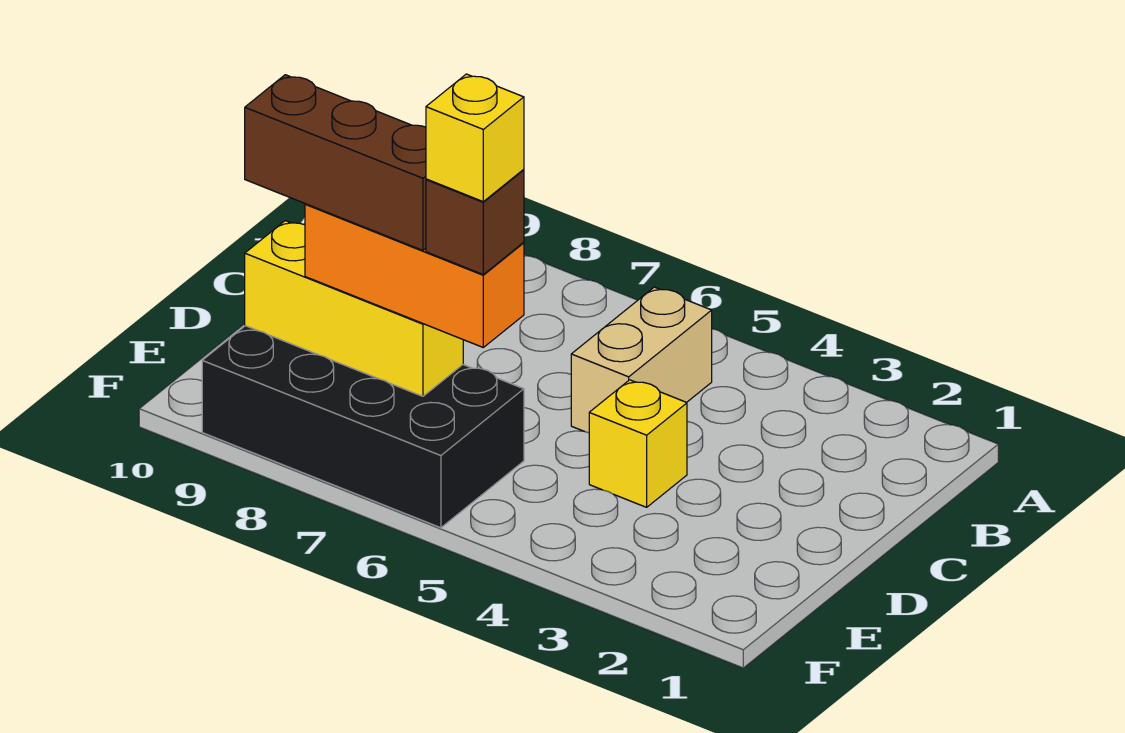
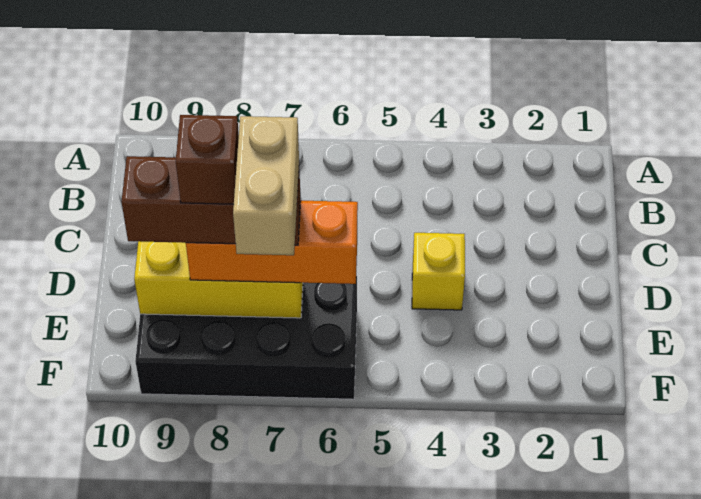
tan 1x2 brick [571,287,712,433] -> tan 1x2 brick moved to [233,116,299,255]
brown 1x1 brick [426,170,524,274] -> brown 1x1 brick moved to [176,115,239,204]
yellow 1x1 brick [426,74,524,201] -> none

